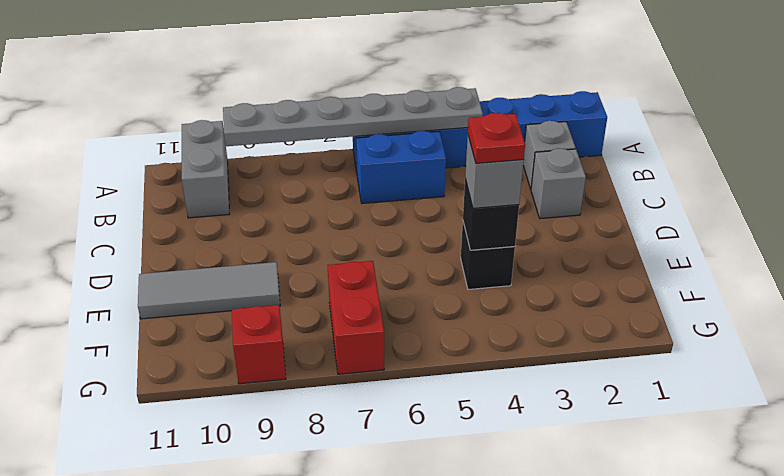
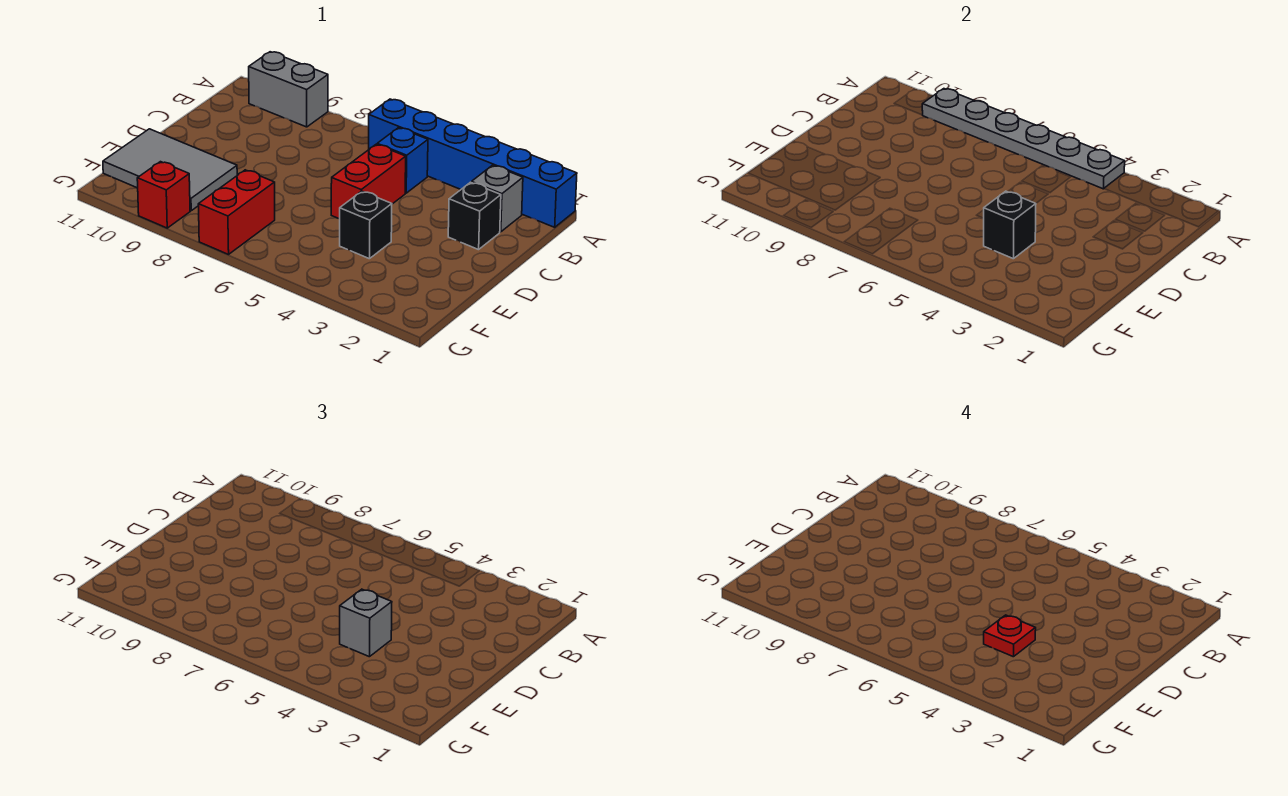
grey 1x2 brick [182,120,229,218] -> grey 1x2 brick turned to [249,52,328,127]
blue 1x2 brick [356,131,446,203] -> blue 1x1 brick [377,128,428,193]
grey 1x1 brick [531,148,586,219] -> black 1x1 brick [448,182,501,250]
none -> red 1x2 brick [331,144,406,219]
grey 1x3 tile [138,262,280,319] -> grey 2x3 tile [103,129,237,211]

